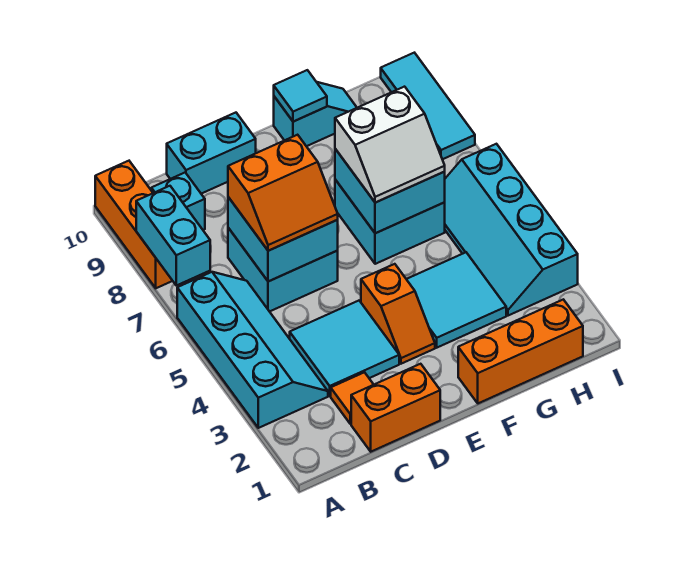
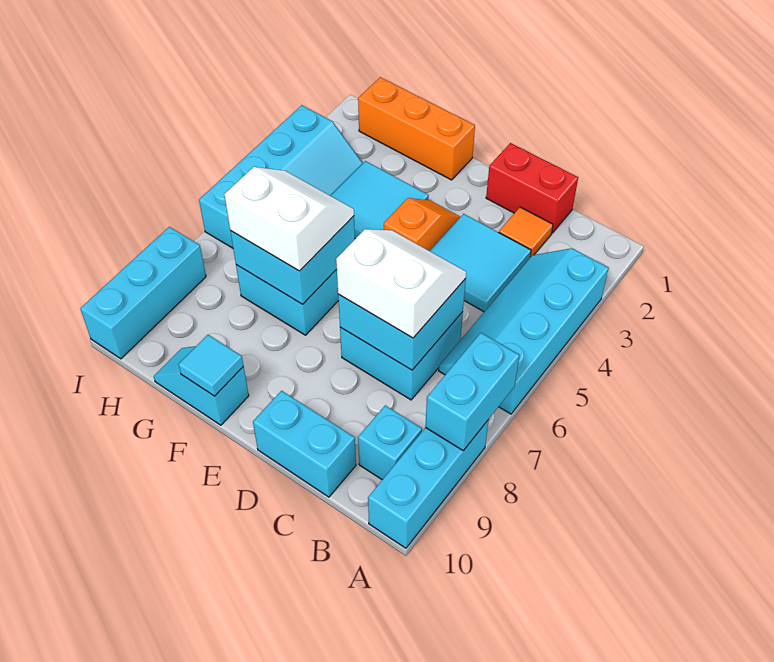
orange 1x3 brick [95,161,172,288] -> cyan 1x3 brick [368,420,489,548]
orange 1x2 brick [351,364,440,452] -> red 1x2 brick [486,143,578,233]
orange 2x2 slope [228,135,338,251] -> white 2x2 slope [336,229,466,338]
cyan 1x3 tile [381,53,475,159] -> cyan 1x3 brick [80,227,206,359]

